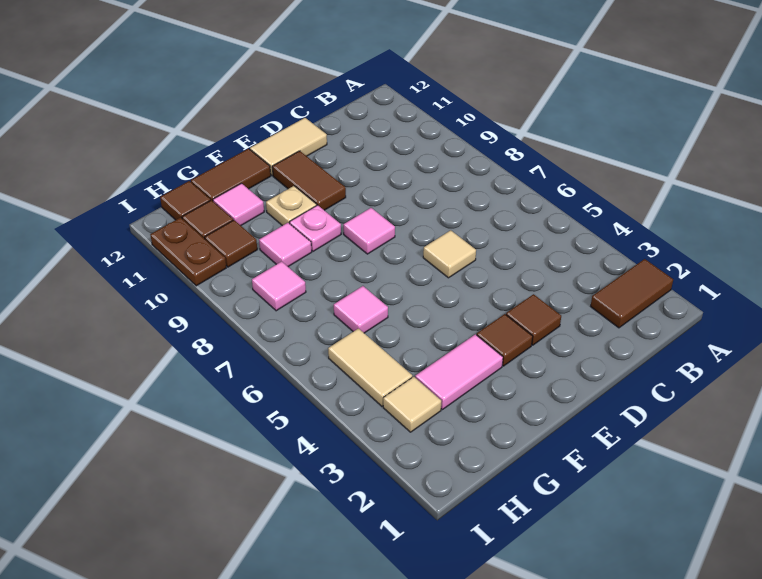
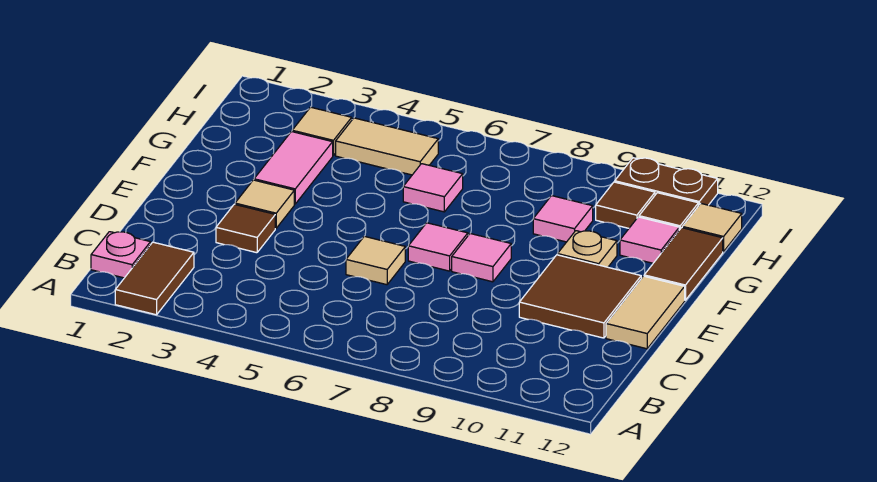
brown 1x1 tile [477,314,533,366] -> tan 1x1 tile [235,180,294,228]
brown 1x2 tile [272,151,346,210] -> brown 2x2 tile [519,255,641,338]
pink 1x1 plate [289,205,341,251] -> pink 1x1 plate moved to [91,232,151,278]
pink 1x1 tile [252,261,306,311] -> pink 1x1 tile moved to [408,223,468,271]
brown 1x1 tile [160,181,210,220] -> tan 1x1 tile [682,203,742,252]

